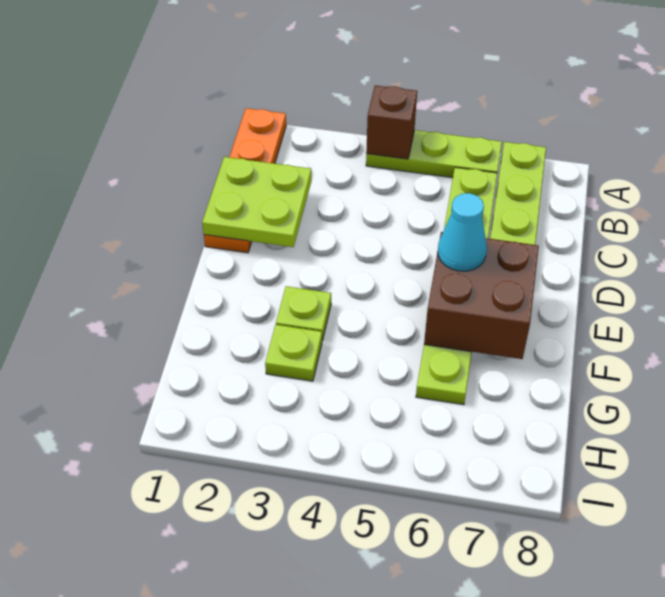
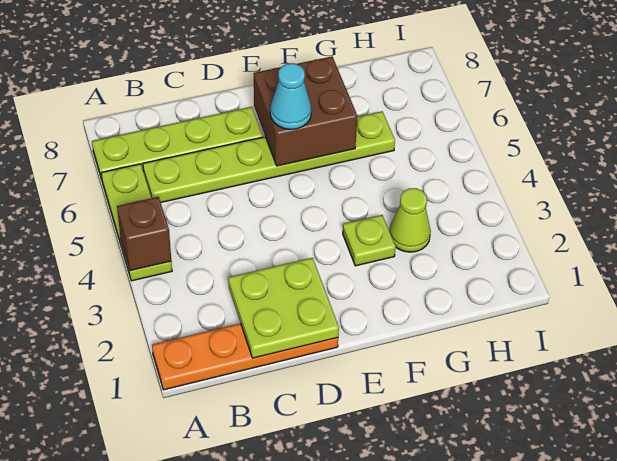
lime 1x1 plate [265,325,322,381] -> lime 1x1 cone [389,188,431,252]

